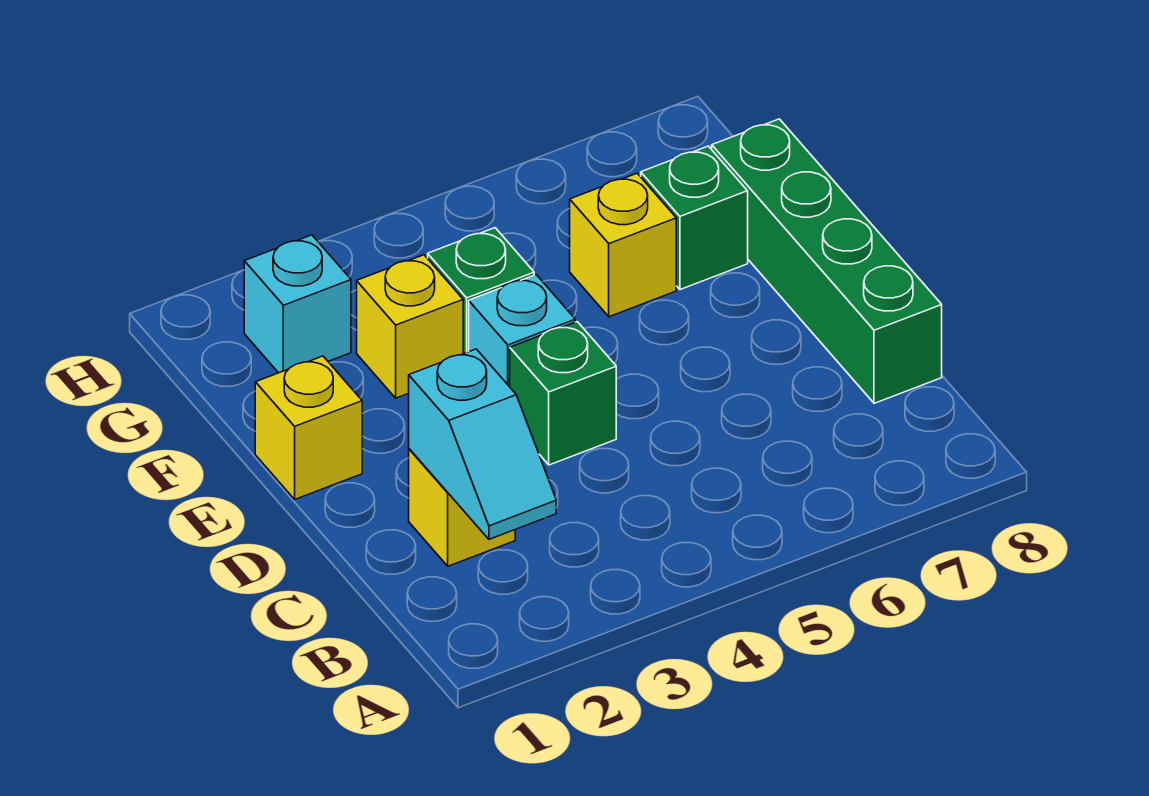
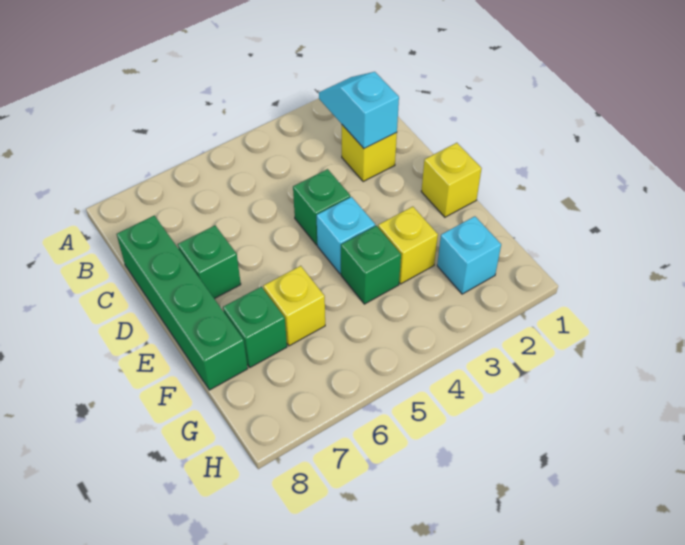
none -> green 1x1 brick [178,226,241,299]

